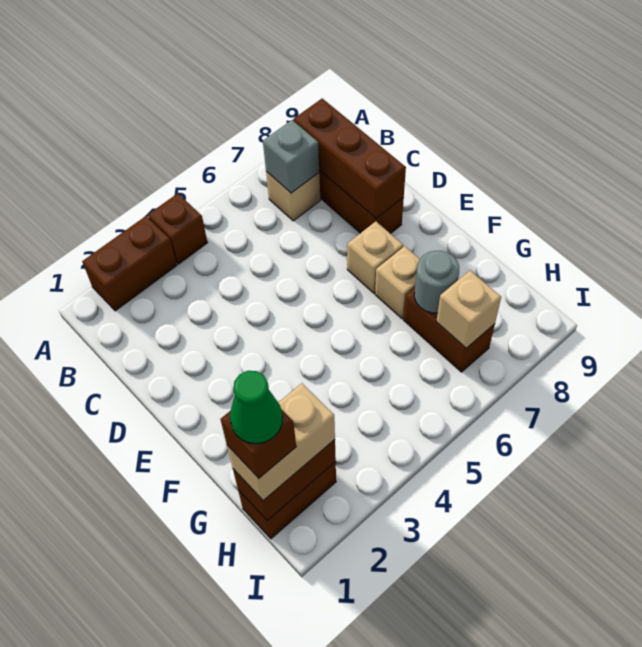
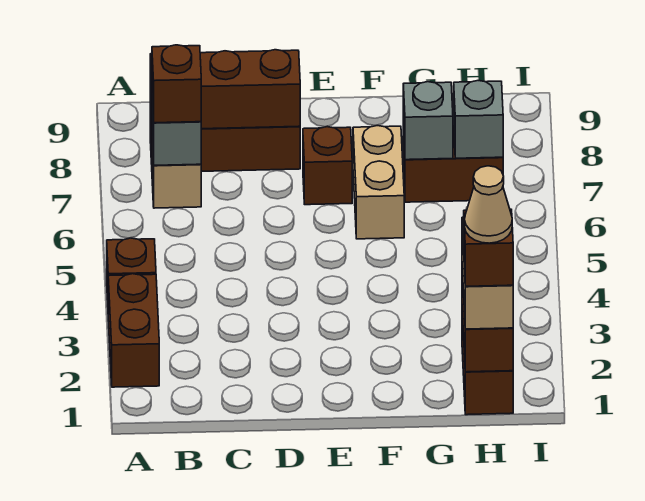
none -> brown 1x1 brick [152,45,201,123]
tan 1x1 brick [347,221,403,293] -> brown 1x1 brick [303,127,352,205]
tan 1x1 brick [375,246,419,319] -> tan 1x2 brick [353,126,404,239]
grey 1x1 round brick [414,251,459,313] -> grey 1x1 brick [403,82,453,160]
green 1x1 cone [230,371,283,444] -> tan 1x1 cone [465,166,512,243]
tan 1x1 brick [436,271,501,348] -> grey 1x1 brick [454,81,503,158]

